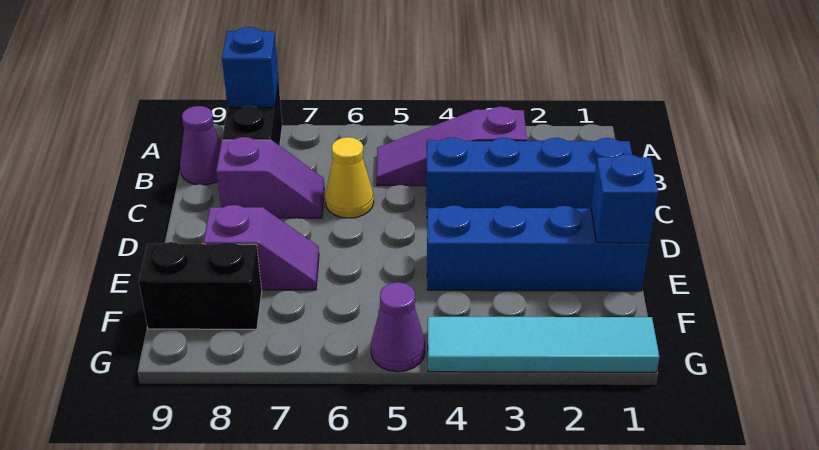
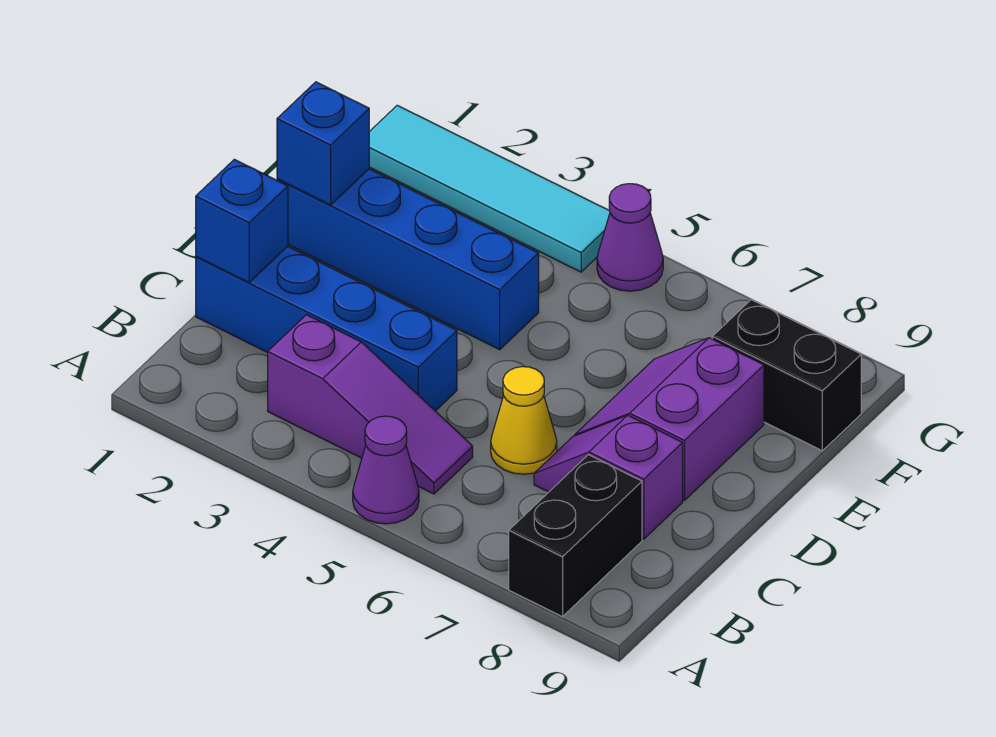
blue 1x1 brick [222,27,279,107] -> blue 1x1 brick moved to [196,159,288,282]
purple 1x1 cone [180,106,221,185] -> purple 1x1 cone moved to [353,416,419,524]
purple 1x2 slope [204,205,319,290] -> purple 2x2 slope [575,338,764,500]

